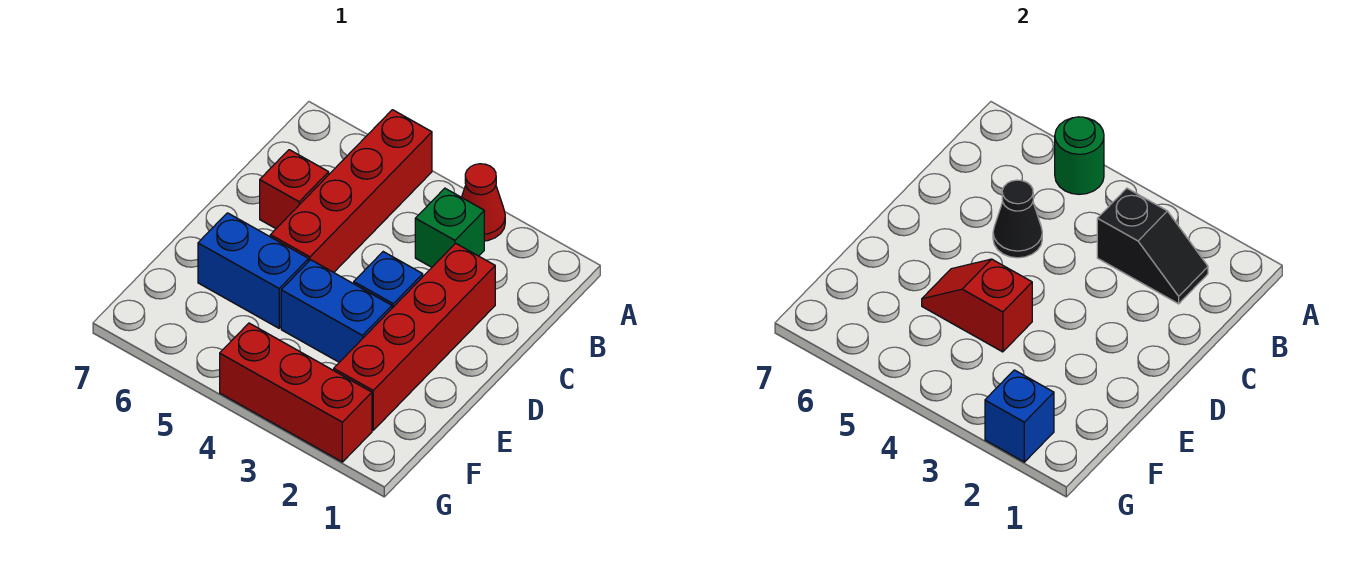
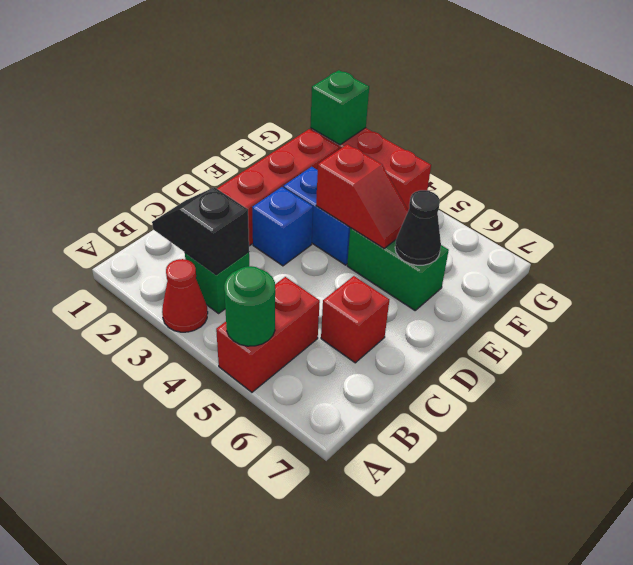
red 1x4 brick [270,110,432,273] -> red 1x2 brick [216,277,320,392]
black 1x1 cone [993,180,1042,258] -> black 1x1 cone moved to [395,190,441,265]
blue 1x2 brick [198,213,309,328] -> green 1x2 brick [347,228,449,310]
blue 1x1 brick [985,370,1054,462] -> green 1x1 brick [310,70,369,145]

